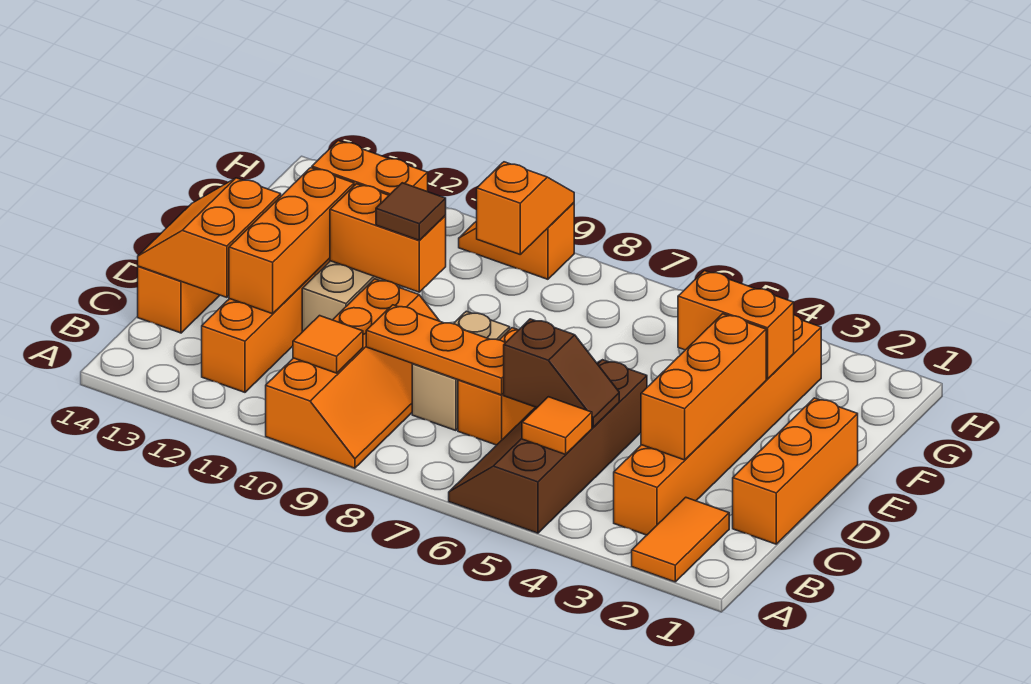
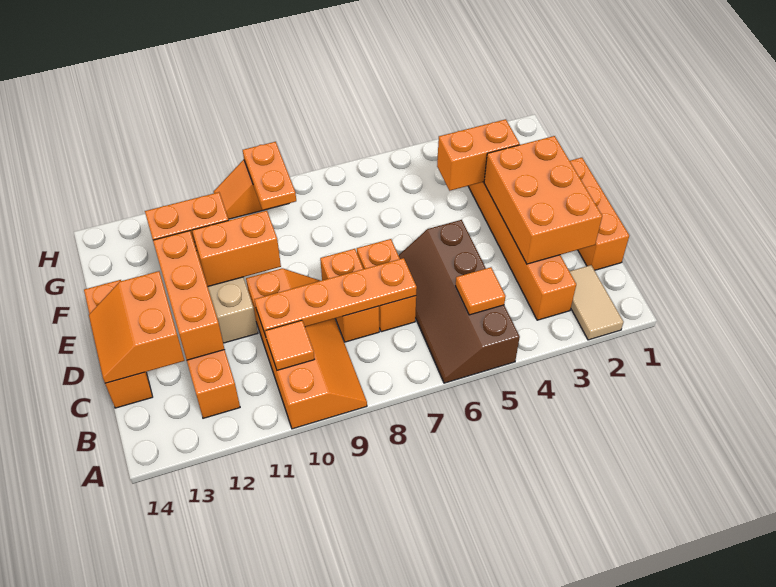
orange 1x2 tile [632,497,729,582] -> tan 1x2 tile [569,265,624,340]
orange 1x3 brick [641,314,766,460] -> orange 2x3 brick [484,136,602,264]
brown 1x2 slope [503,319,619,427] -> none
orange 1x3 plate [366,305,505,395] -> orange 1x4 plate [254,258,417,336]
tan 1x2 brick [412,311,510,431] -> orange 1x2 brick [320,249,379,342]
brown 1x1 tile [376,183,446,240] -> none
orange 1x2 slope [477,162,574,254] -> orange 1x2 plate [243,142,296,210]

